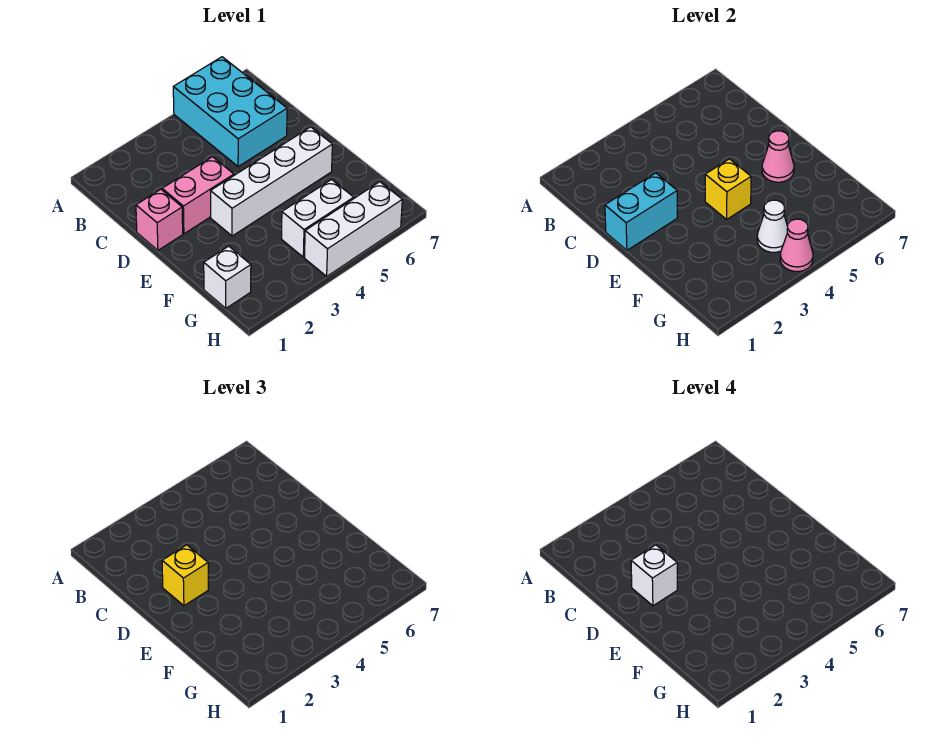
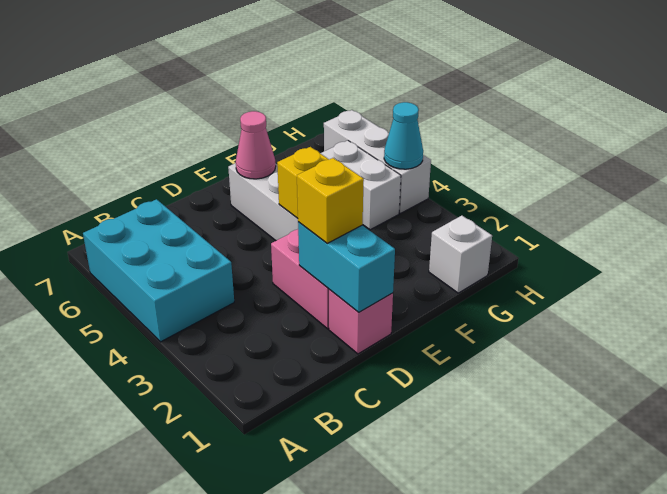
cyan 2x3 brick [173,57,287,167] -> cyan 2x3 brick turned to [83,199,234,342]
white 1x1 brick [631,545,677,606] -> none
white 1x1 cone [757,200,788,252] -> none
pink 1x1 cone [780,219,813,272] -> cyan 1x1 cone [384,102,423,169]

